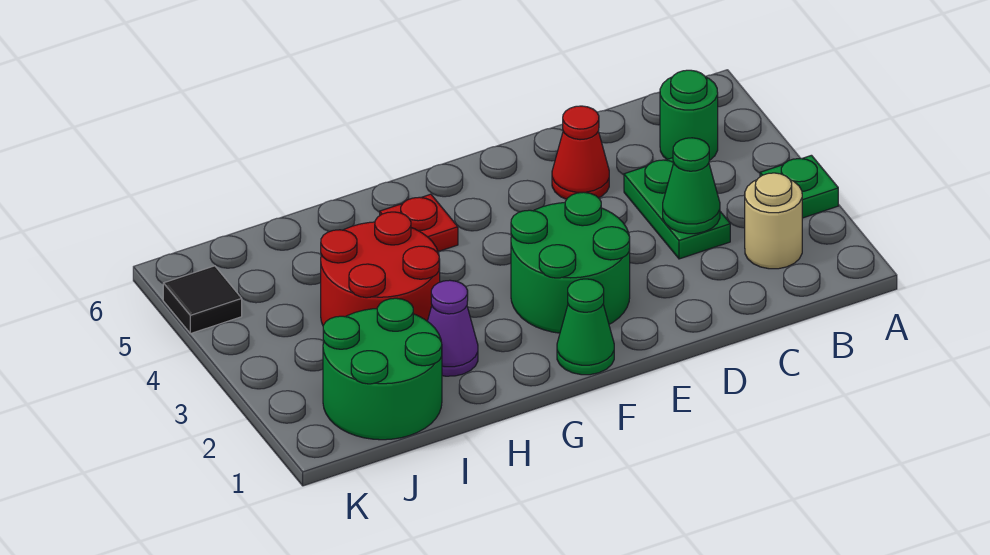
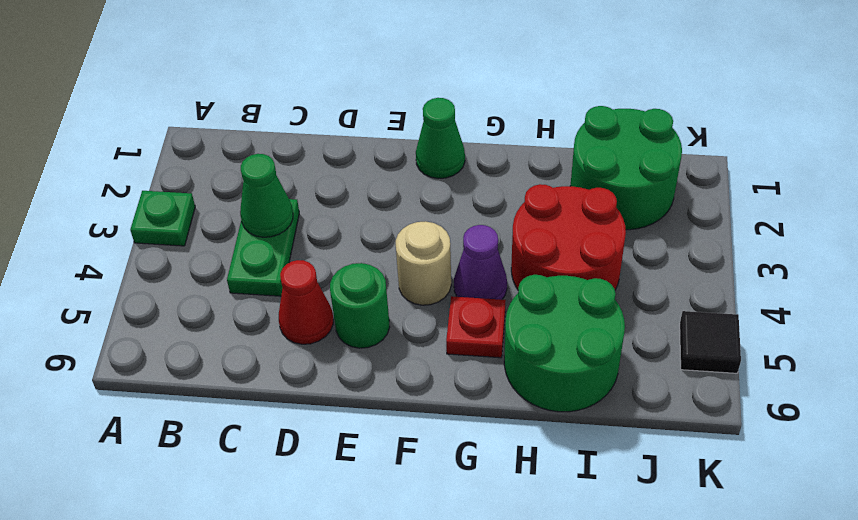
tan 1x1 round brick [745,173,802,269] -> tan 1x1 round brick moved to [396,222,451,305]
green 1x1 round brick [660,70,718,161] -> green 1x1 round brick moved to [330,263,390,348]
green 2x2 round brick [511,192,630,333] -> green 2x2 round brick moved to [504,275,625,412]
purple 1x1 cone [427,280,478,376] -> purple 1x1 cone moved to [454,225,507,300]

